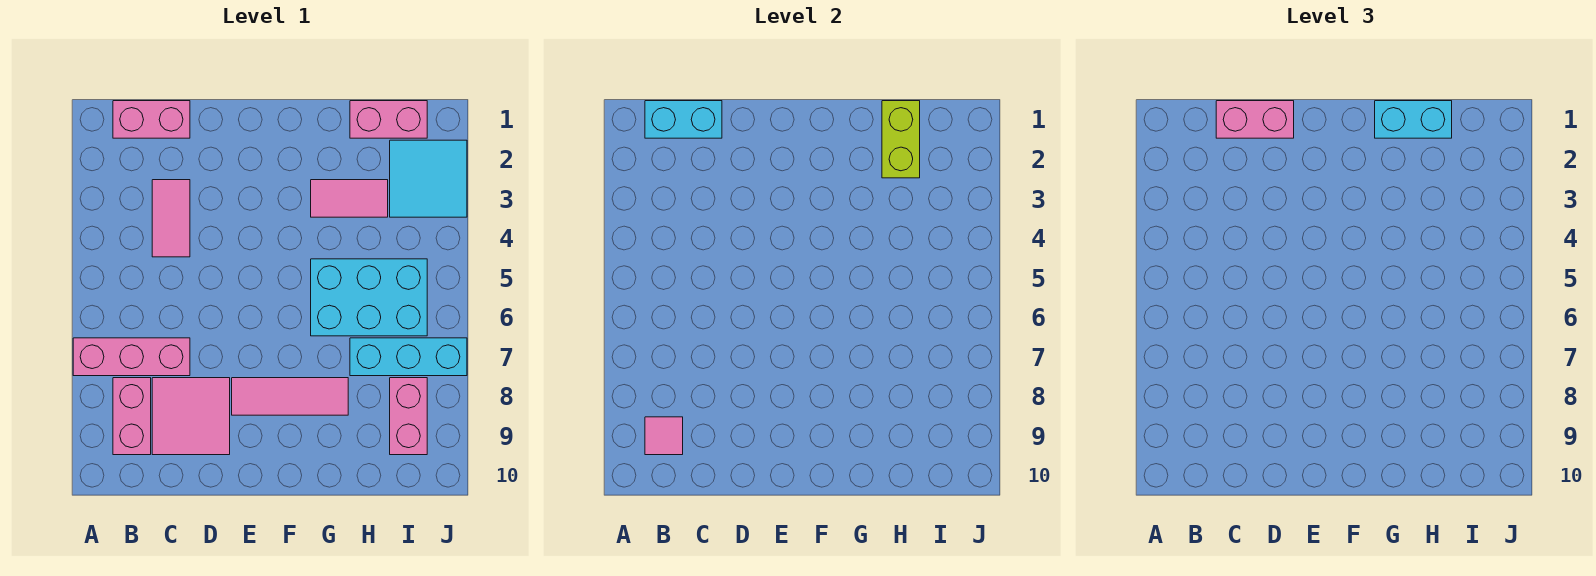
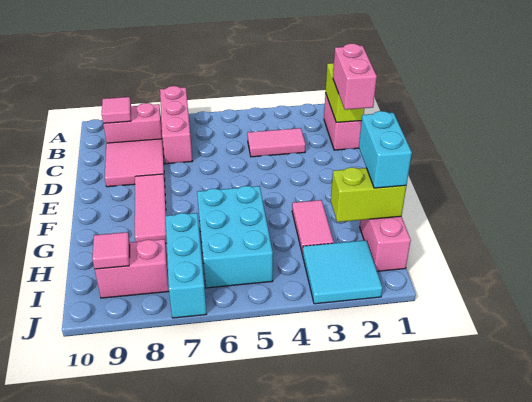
cyan 1x2 brick [645,101,722,138] -> lime 1x2 brick [326,63,364,122]
none -> pink 1x1 tile [92,232,130,269]

